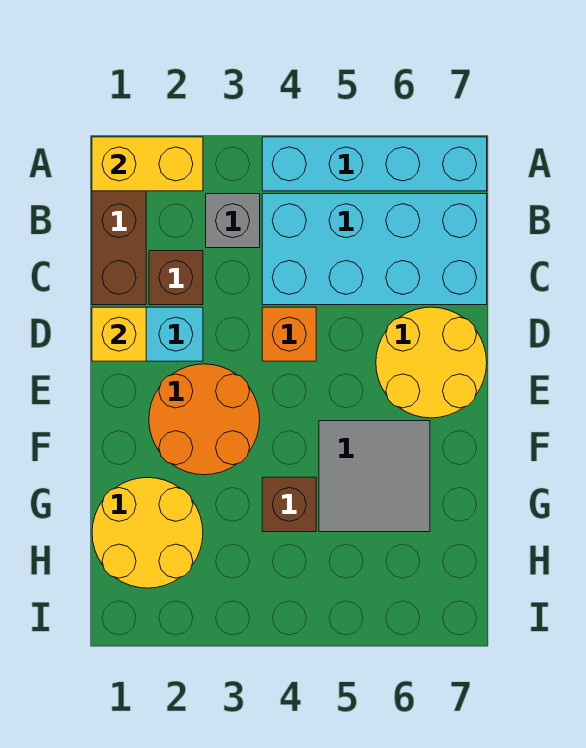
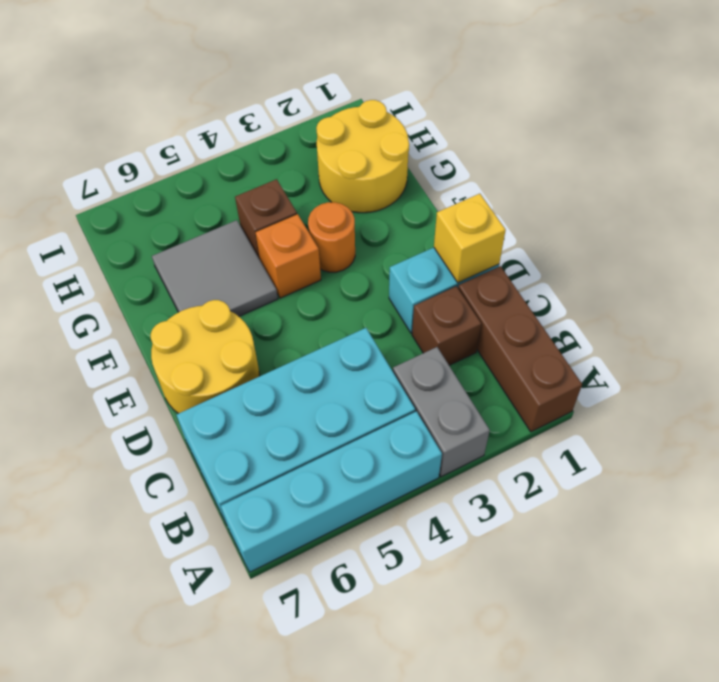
yellow 1x2 brick [92,137,203,191] -> none
grey 1x1 brick [206,194,260,248] -> grey 1x2 brick [393,347,490,477]
orange 1x1 brick [262,307,316,361] -> orange 1x1 brick moved to [256,214,321,298]
orange 2x2 round brick [149,364,260,475] -> orange 1x1 round brick [308,202,355,272]

